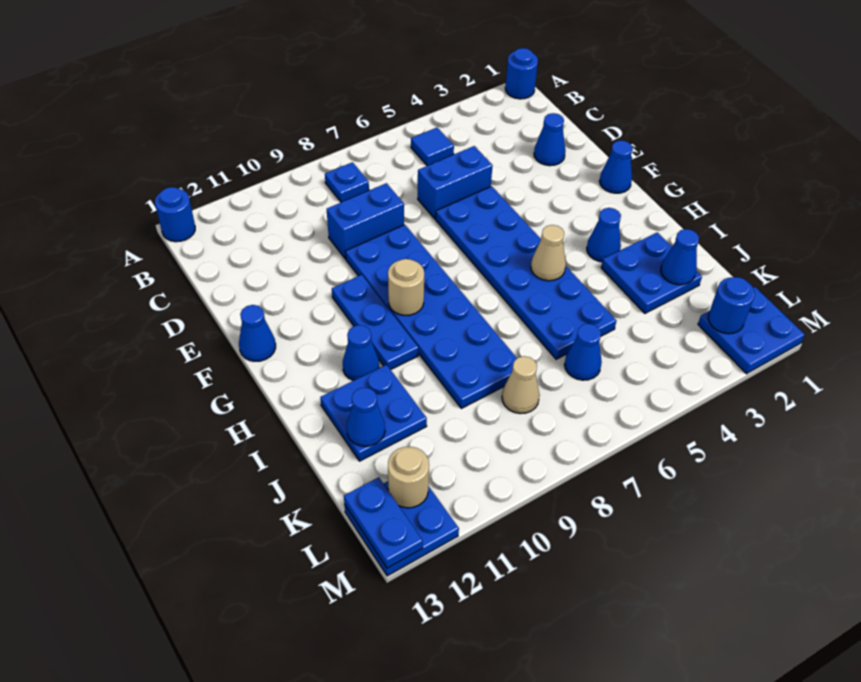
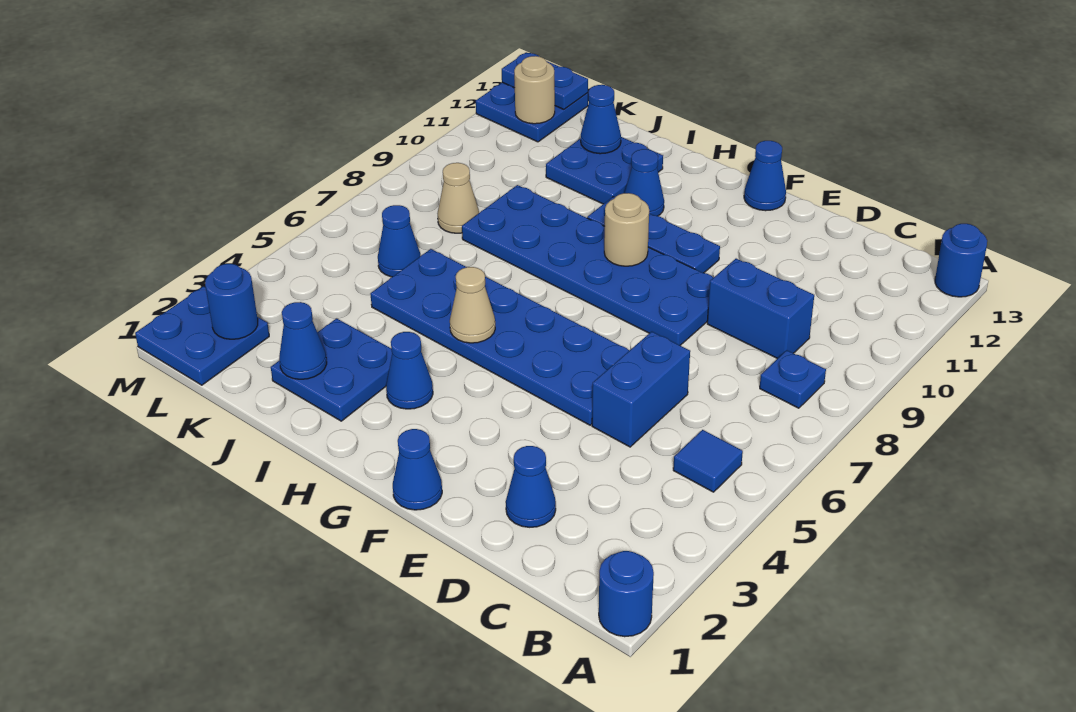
blue 1x2 brick [327,183,404,259] -> blue 1x2 brick turned to [707,259,814,359]

